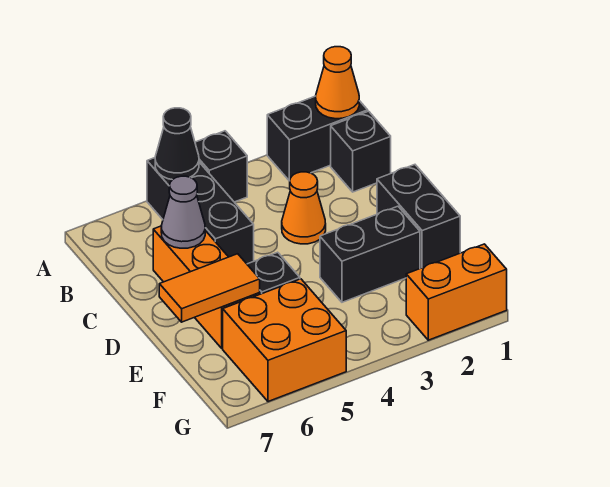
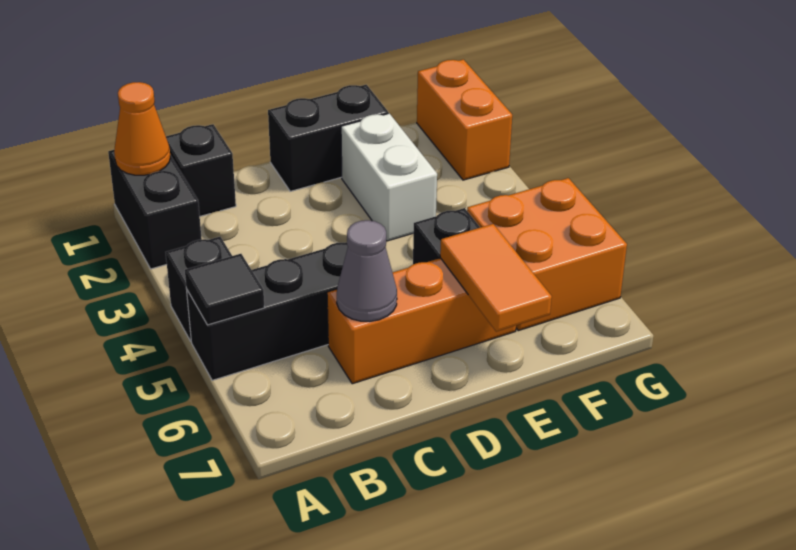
black 1x1 cone [155,108,199,180] -> black 1x1 tile [185,254,265,325]
orange 1x1 cone [282,172,326,244] -> none
black 1x2 brick [320,206,420,302] -> white 1x2 brick [341,113,437,241]

